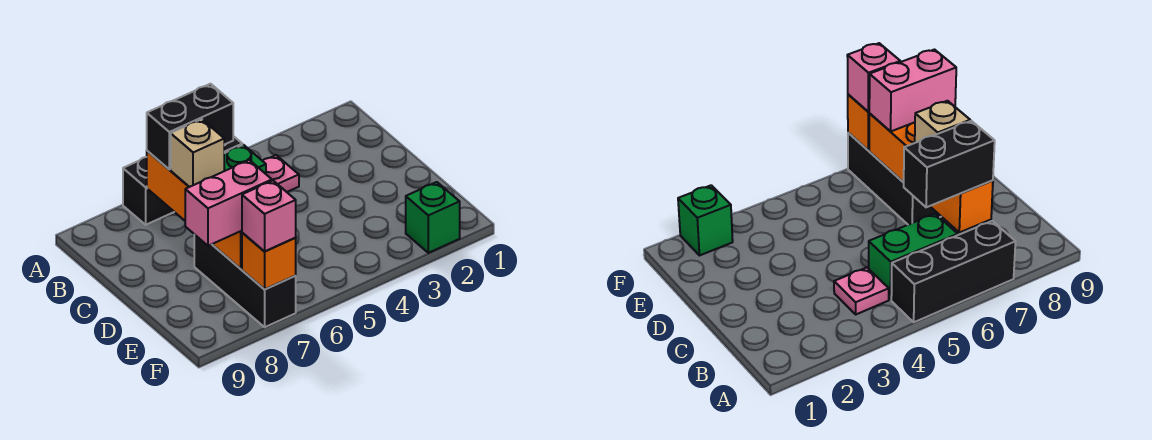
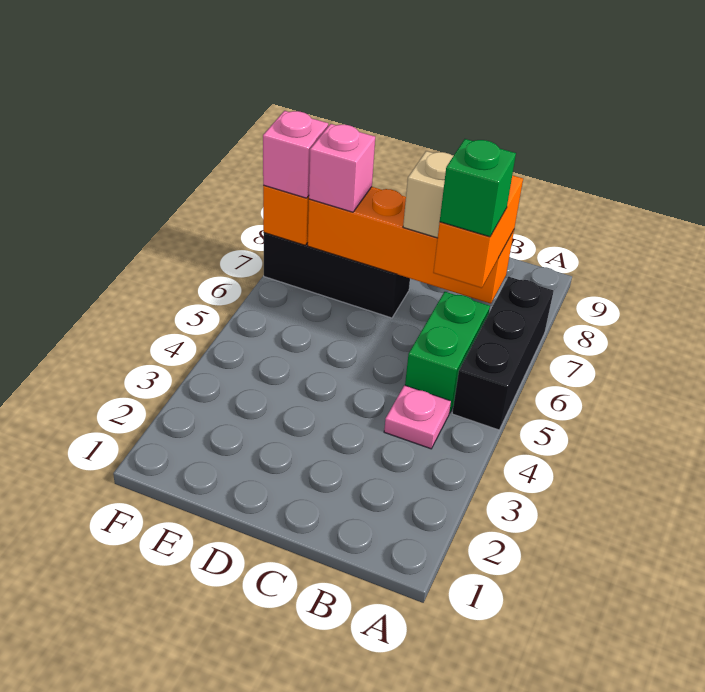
black 1x2 brick [147,84,233,169] -> orange 1x2 brick [433,175,523,288]
pink 1x2 brick [185,160,272,246] -> pink 1x1 brick [309,124,375,212]
green 1x1 brick [406,182,460,253] -> green 1x1 brick moved to [440,139,516,237]

